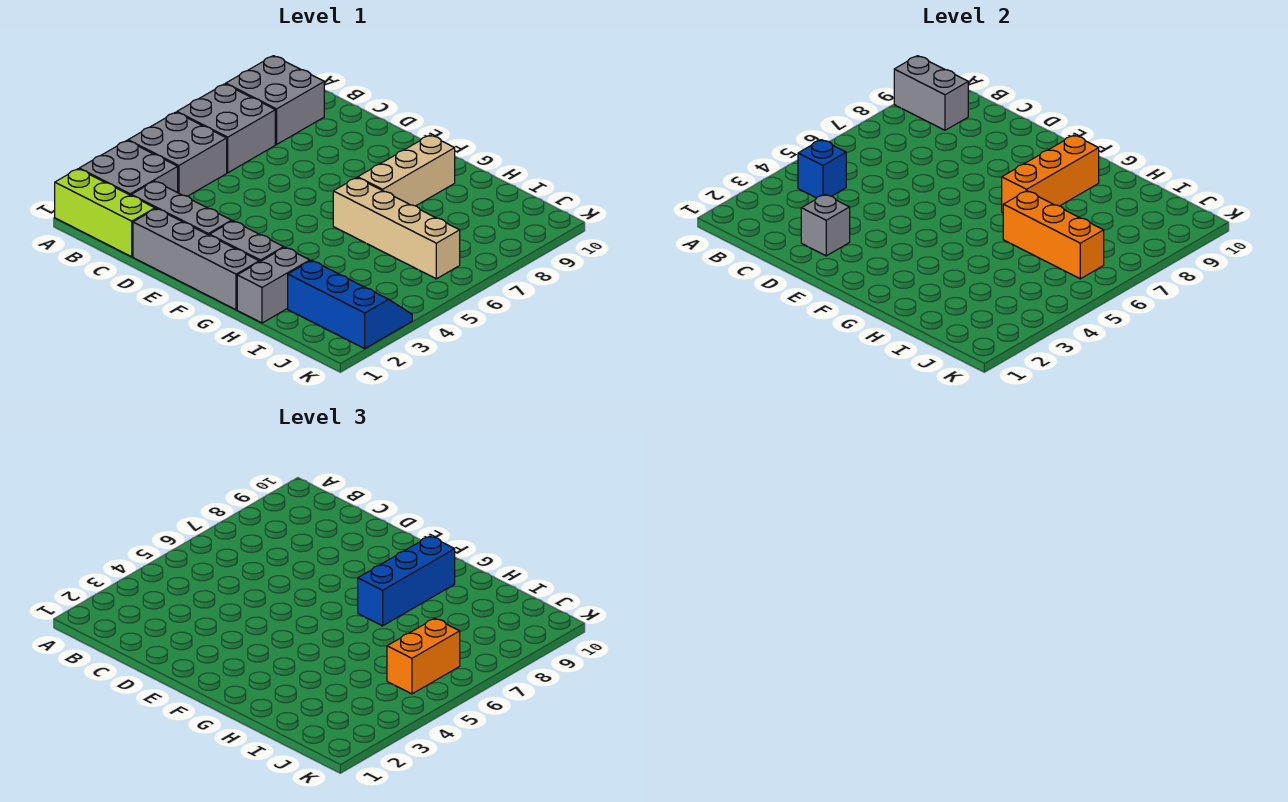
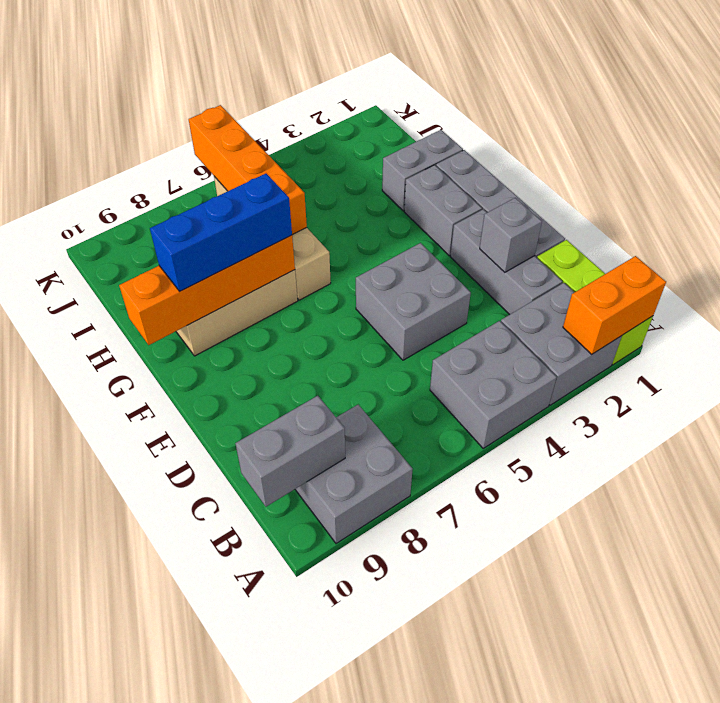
grey 2x2 brick [177,84,275,173] -> grey 2x2 brick moved to [356,243,471,360]
grey 1x2 brick [894,56,968,130] -> grey 1x2 brick turned to [235,396,345,507]
blue 1x1 brick [798,140,846,198] -> none
orange 1x3 brick [1002,135,1099,213] -> orange 1x4 brick [119,235,295,345]
orange 1x3 brick [1003,191,1104,279] -> orange 1x4 brick [189,105,307,235]
blue 2x3 slope [288,260,412,348] -> none
orange 1x2 brick [387,618,460,694] -> orange 1x2 brick moved to [563,256,666,355]

